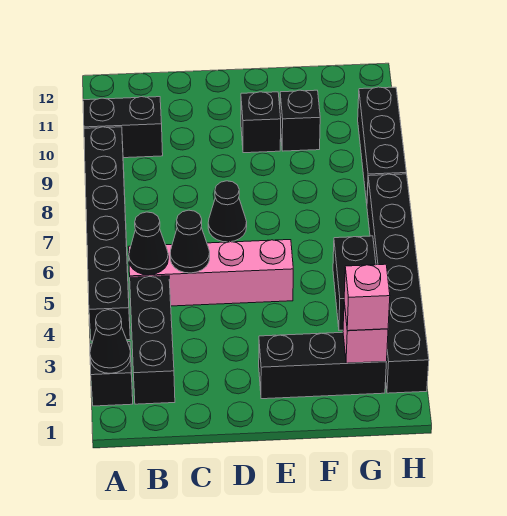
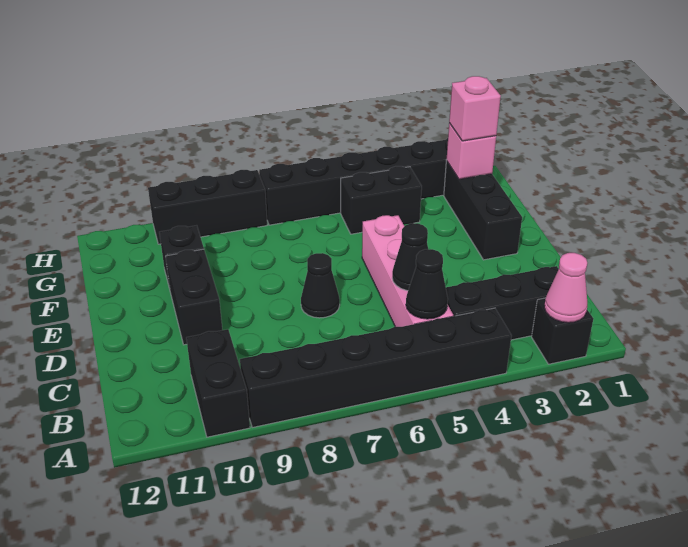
black 1x1 cone [90,310,131,373] -> pink 1x1 cone [544,253,587,323]
black 1x1 brick [241,92,281,153] -> black 1x2 brick [165,249,222,345]

